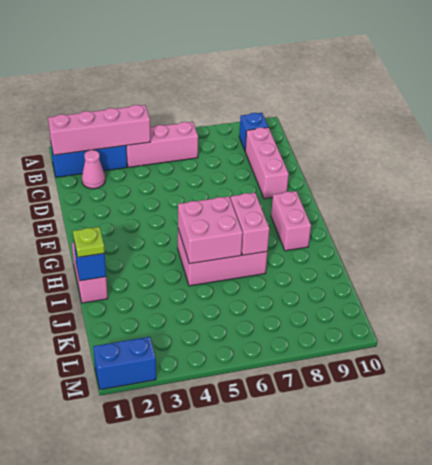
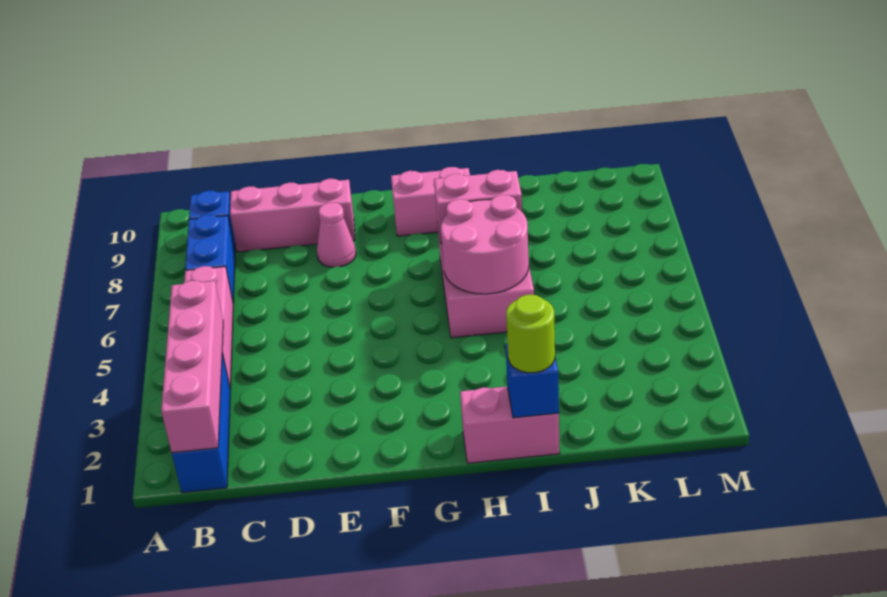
pink 1x1 cone [82,150,105,189] -> pink 1x1 cone moved to [317,203,356,267]
pink 2x2 brick [178,196,243,264] -> pink 2x2 round brick [441,195,529,294]
lime 1x1 plate [73,227,105,257] -> lime 1x1 round brick [506,295,555,373]
blue 1x2 brick [93,337,156,390] -> blue 1x2 brick moved to [185,215,235,302]

